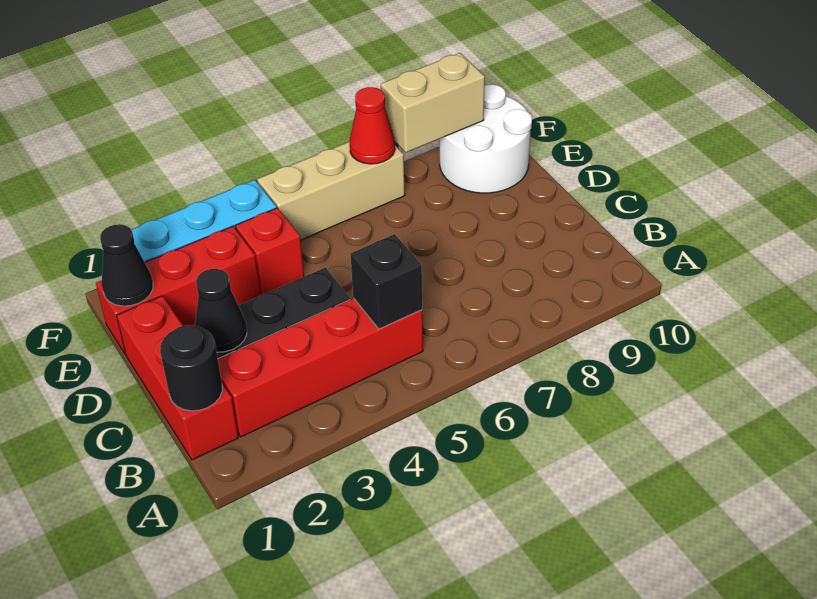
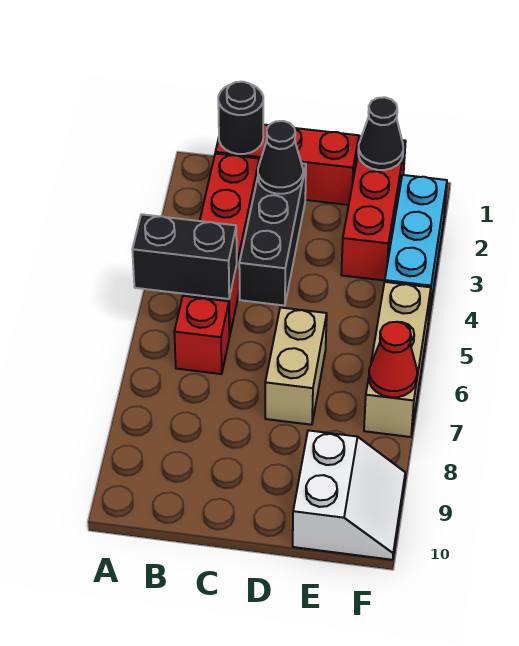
black 1x1 brick [350,234,422,329] -> black 1x2 brick [132,214,237,299]
red 1x1 brick [235,208,304,294] -> red 1x1 brick moved to [174,296,229,374]
white 2x2 round brick [440,84,532,193] -> white 2x2 slope [293,430,405,560]
tan 1x2 brick [381,53,485,153] -> tan 1x2 brick moved to [265,307,327,425]

